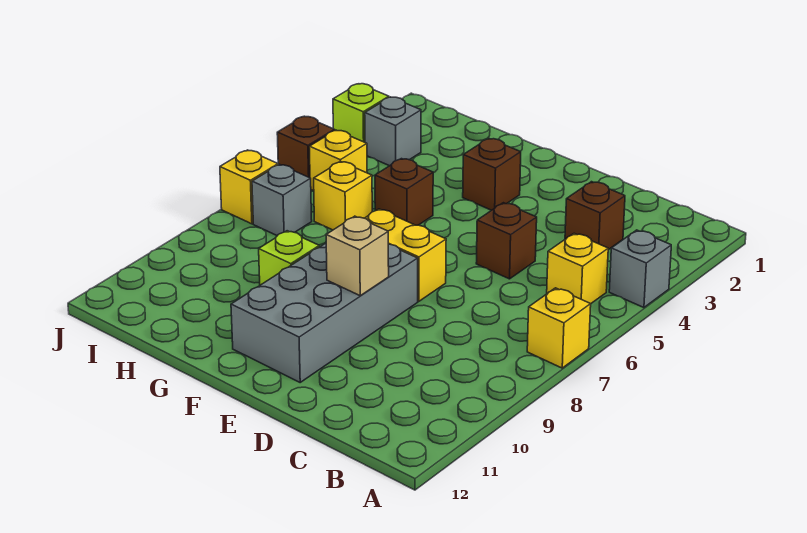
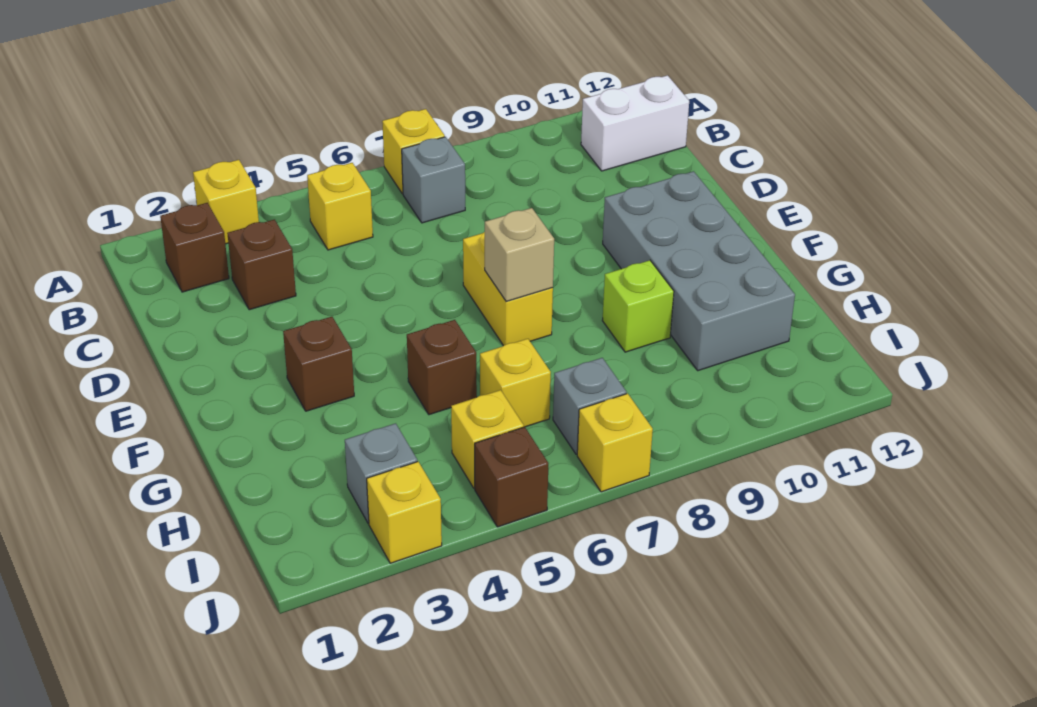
none -> yellow 1x1 brick [193,160,259,244]
grey 1x1 brick [609,230,671,308] -> grey 1x1 brick moved to [402,137,465,223]
none -> white 1x2 brick [581,75,689,171]
brown 1x1 brick [476,203,537,279] -> brown 1x1 brick moved to [160,203,229,292]
grey 2x4 brick [231,243,418,382] -> grey 2x4 brick turned to [603,171,795,371]
tan 1x1 brick [326,216,389,296] -> tan 1x1 brick moved to [485,208,554,301]
lime 1x1 brick [333,84,389,142] -> yellow 1x1 brick [367,462,442,563]

